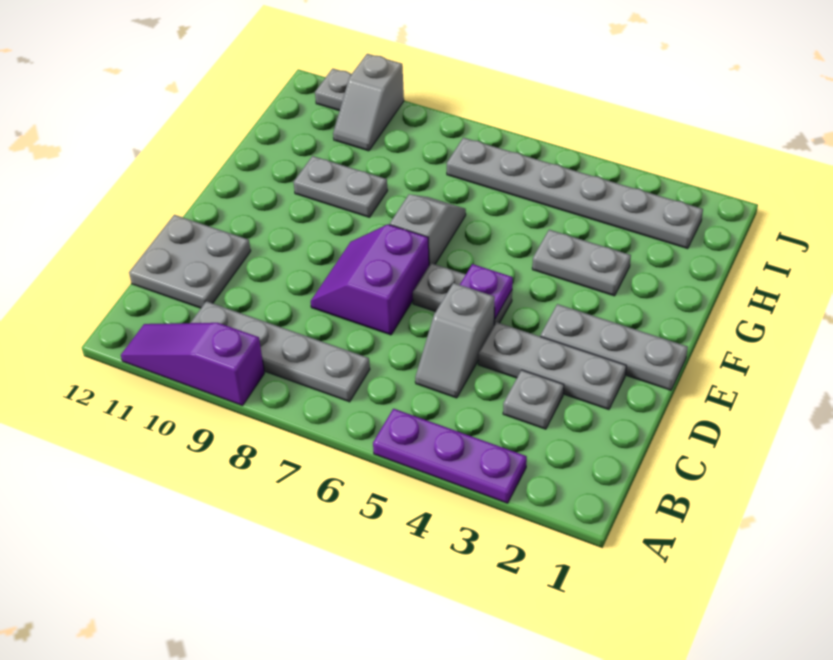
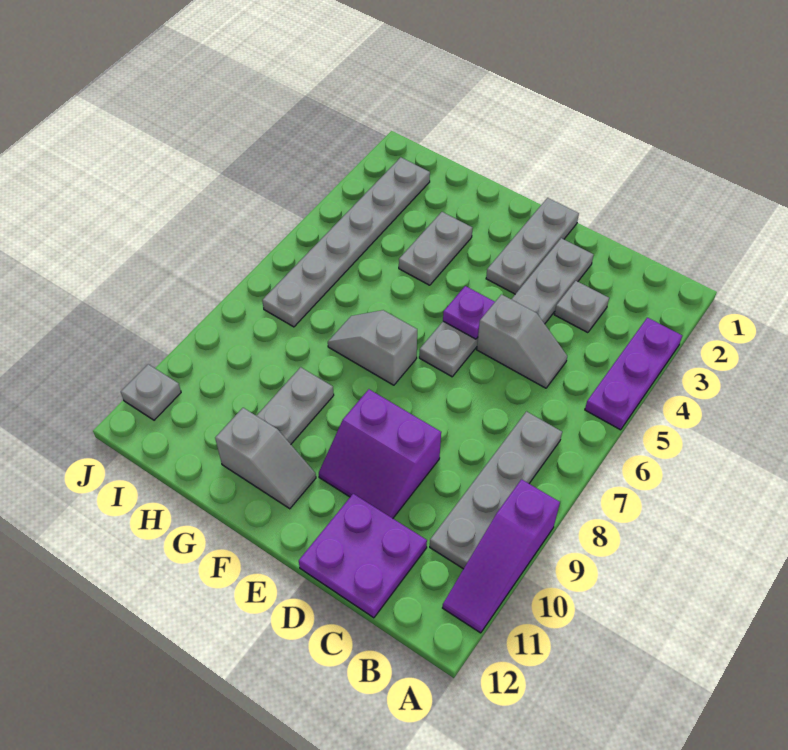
grey 2x2 plate [129,215,251,308] -> purple 2x2 plate [299,494,427,618]
purple 2x2 slope [311,224,429,335] -> purple 2x2 slope moved to [319,389,441,518]
grey 1x2 slope [333,54,404,151] -> grey 1x2 slope moved to [215,408,316,509]

